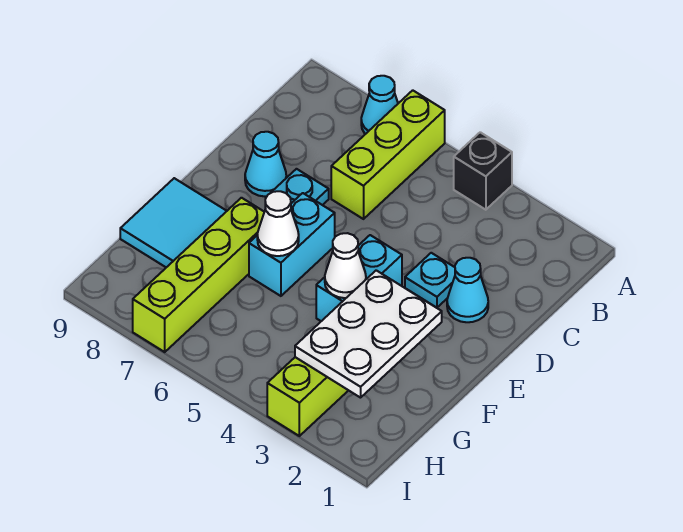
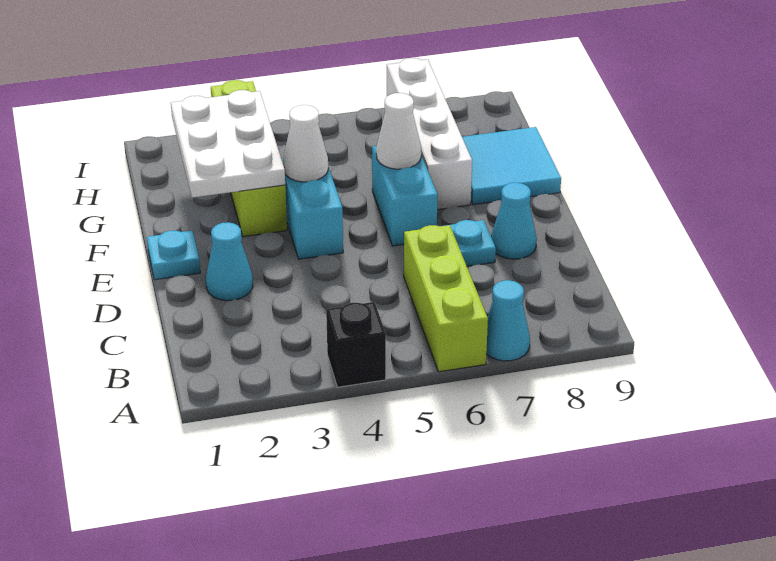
cyan 1x1 plate [405,253,455,308] -> cyan 1x1 plate moved to [147,231,200,280]
lime 1x4 brick [133,198,264,352] -> white 1x4 brick [387,58,472,210]

